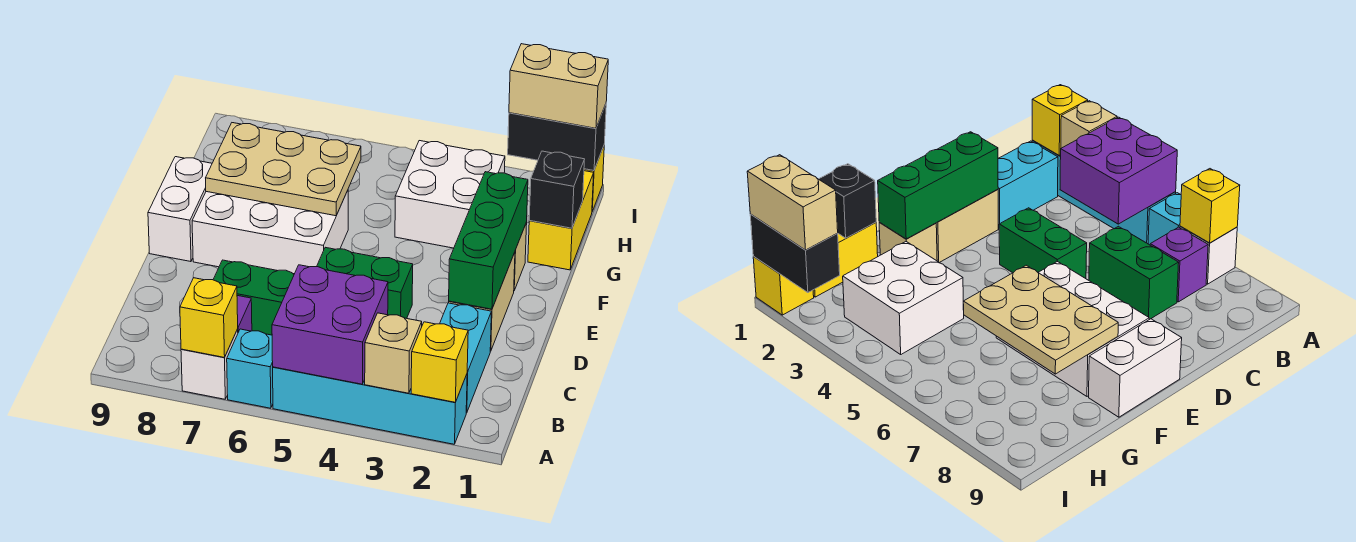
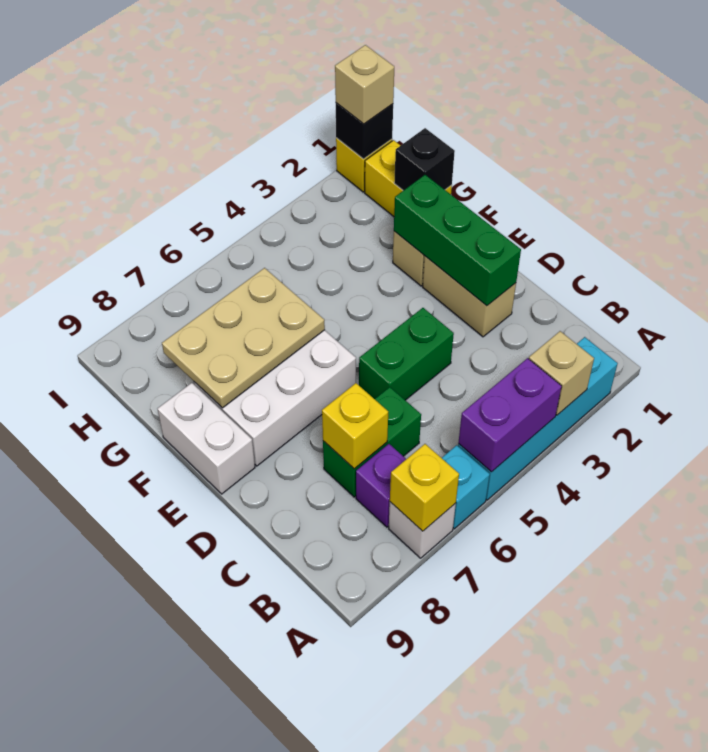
yellow 1x1 brick [411,322,468,402] -> yellow 1x1 brick moved to [322,383,388,469]
purple 2x2 brick [272,265,388,384] -> purple 1x2 brick [458,358,562,472]
cyan 1x2 brick [440,303,491,413] -> none
white 2x2 brick [395,141,505,248] -> none
black 1x2 brick [508,104,606,171] -> black 1x1 brick [336,103,393,159]
tan 1x2 brick [509,44,608,128] -> tan 1x1 brick [335,45,394,124]

